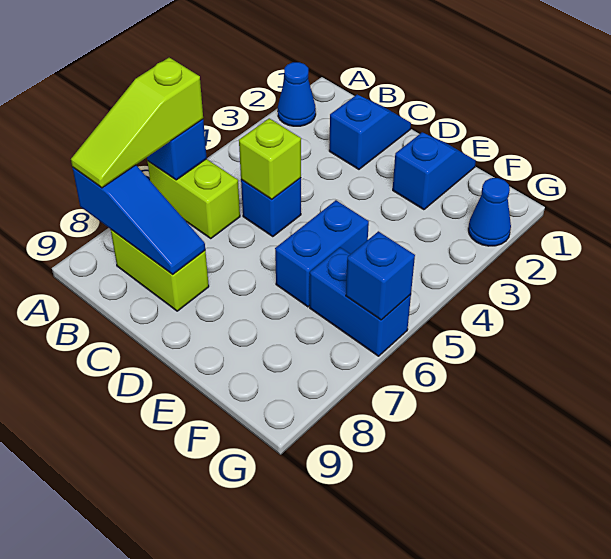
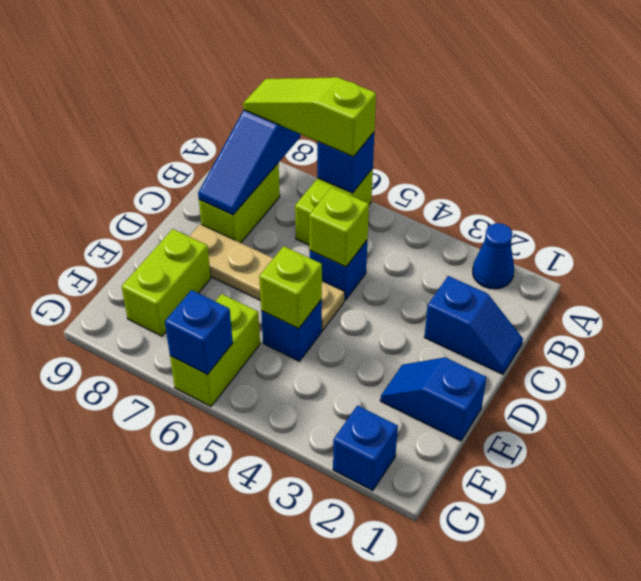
none -> tan 1x4 plate [189,224,345,330]
blue 1x2 slope [393,132,476,210] -> blue 1x2 slope turned to [380,357,487,441]
blue 1x2 brick [275,200,369,307] -> blue 1x1 brick [261,300,322,361]
none -> lime 1x1 brick [259,246,322,329]
none -> lime 1x2 brick [122,229,211,336]
blue 1x2 brick [310,247,411,356] -> lime 1x2 brick [170,294,260,407]
blue 1x1 cone [468,178,511,246] -> blue 1x1 brick [333,405,398,491]

